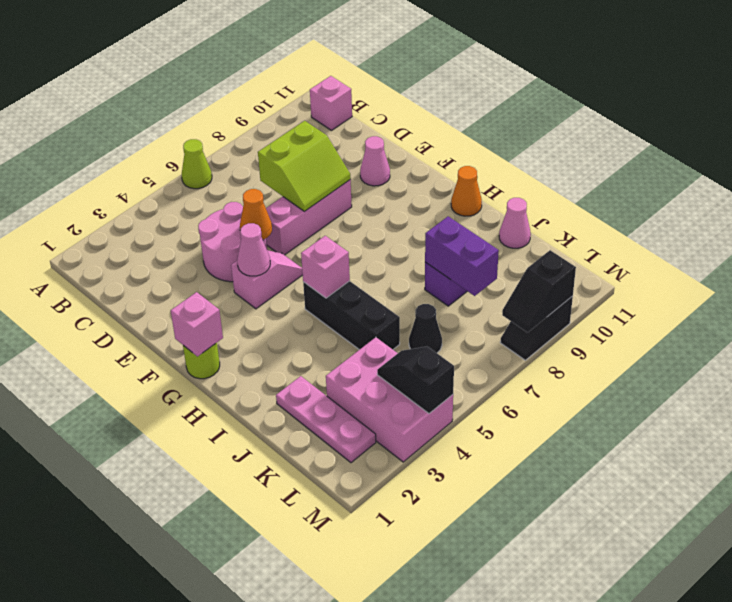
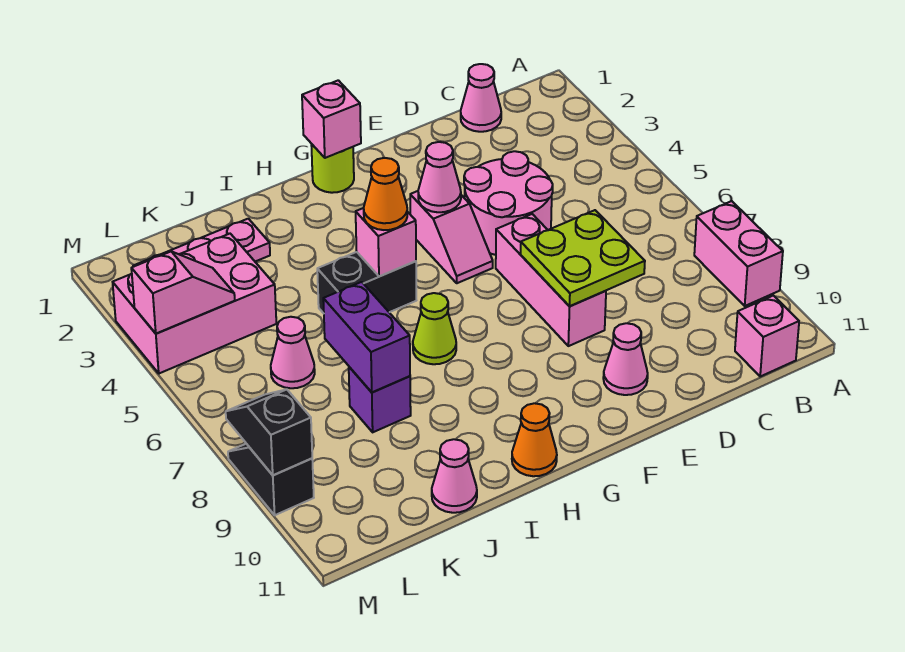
lime 1x1 cone [182,139,212,189] -> lime 1x1 cone moved to [413,293,456,364]
none -> pink 1x2 brick [694,201,783,306]
none -> pink 1x1 cone [461,64,501,132]
lime 2x2 slope [258,121,351,212] -> lime 2x2 plate [521,210,645,306]
orange 1x1 cone [240,189,272,240] -> orange 1x1 cone moved to [364,158,407,230]
black 1x3 brick [303,281,400,350] -> black 1x2 brick [317,252,416,313]
purple 1x2 brick [425,216,499,296] -> purple 1x2 brick turned to [323,282,410,392]
black 1x1 cone [409,304,442,353] -> pink 1x1 cone [271,317,315,388]
black 1x2 slope [377,346,454,414] -> pink 1x2 slope [131,252,235,333]

